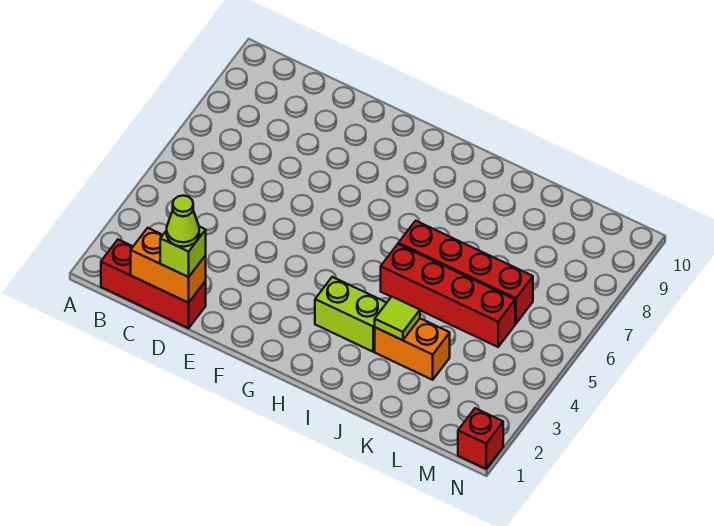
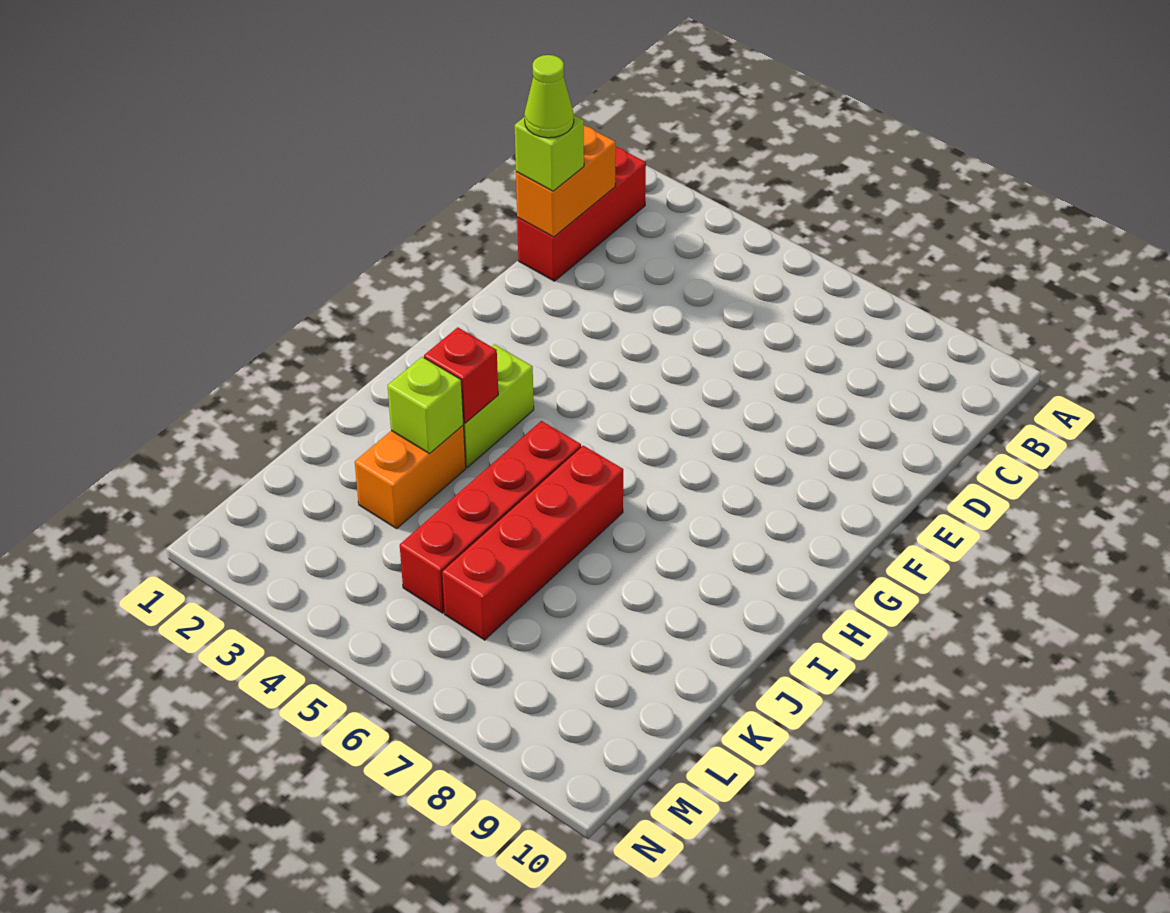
lime 1x1 tile [375,297,420,340] -> lime 1x1 brick [387,357,463,454]
red 1x1 brick [458,408,503,469] -> red 1x1 brick moved to [424,327,498,423]

